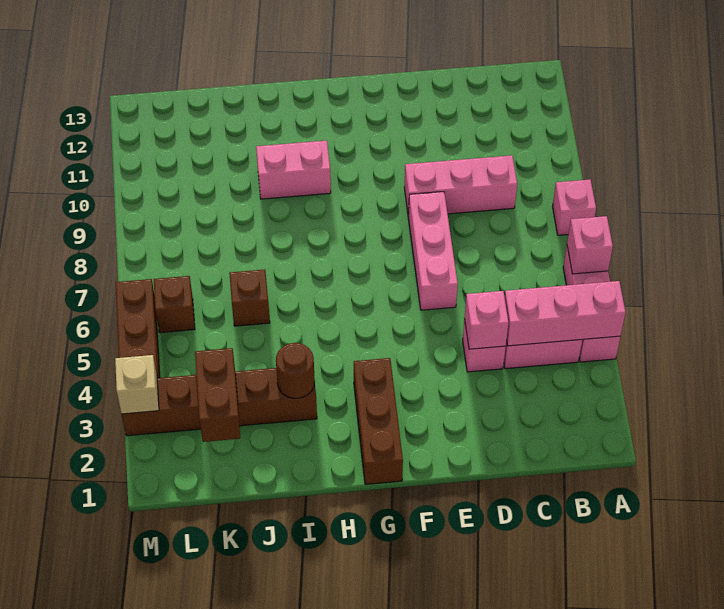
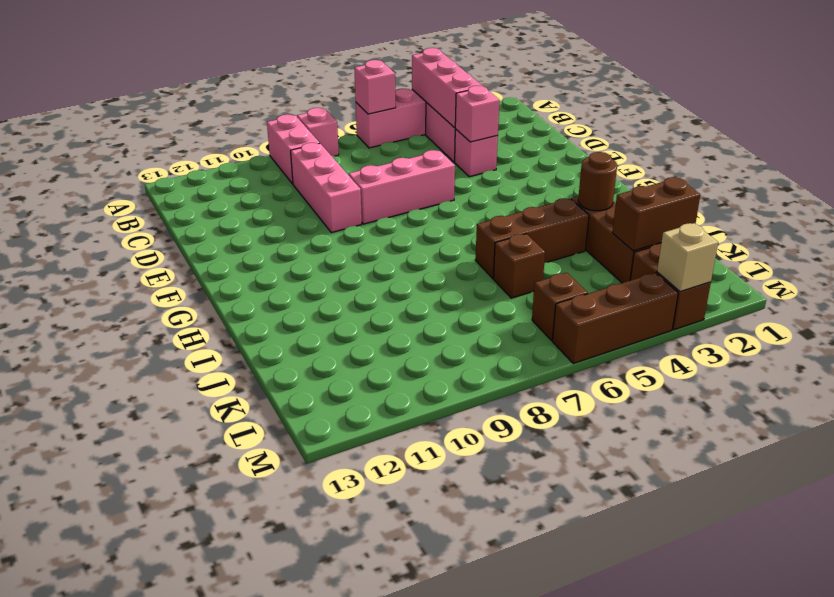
brown 1x3 brick [354,358,403,484] -> brown 1x3 brick moved to [475,198,589,278]
pink 1x2 brick [256,141,331,199] -> pink 1x2 brick moved to [267,114,319,184]

